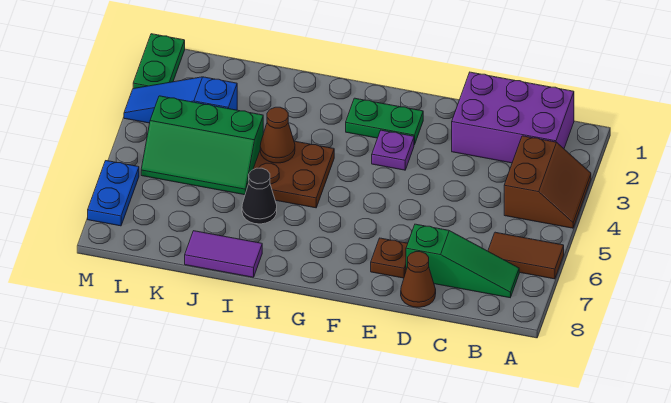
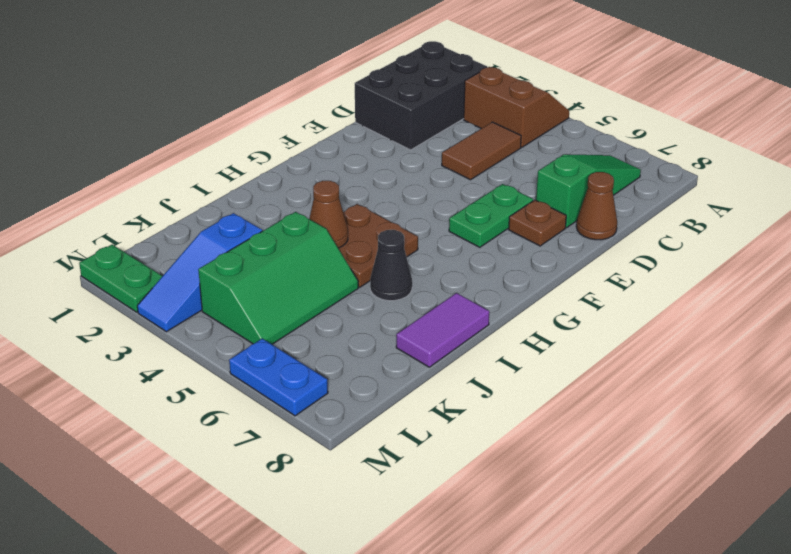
brown 1x2 tile [488,232,564,279] -> brown 1x2 tile moved to [442,122,521,180]
purple 2x3 brick [452,72,574,163] -> black 2x3 brick [355,41,487,150]
green 1x2 plate [346,98,423,145] -> green 1x2 plate moved to [449,184,533,247]
purple 1x1 plate [372,130,414,170] -> none

